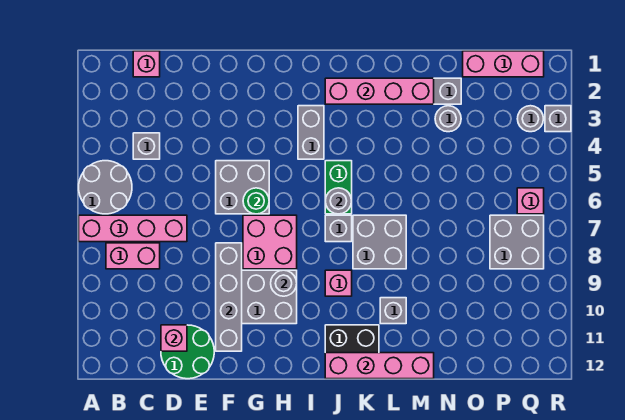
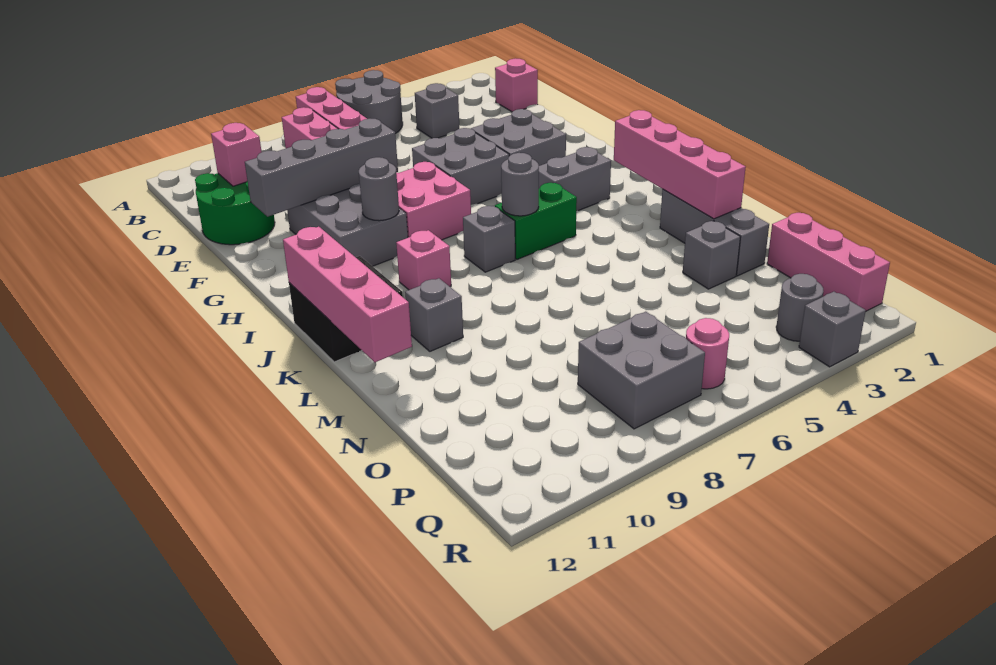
green 1x1 round brick [243,188,269,214] -> none
grey 2x2 brick [353,215,406,269] -> grey 2x2 brick moved to [471,109,566,166]
grey 1x1 round brick [435,106,461,132] -> grey 1x1 brick [683,221,740,289]
pink 1x1 brick [517,188,544,214] -> pink 1x1 round brick [686,318,729,389]

